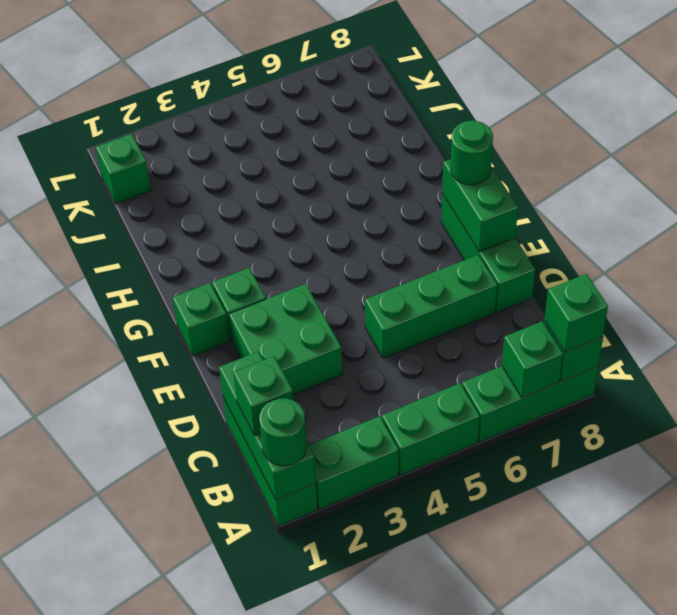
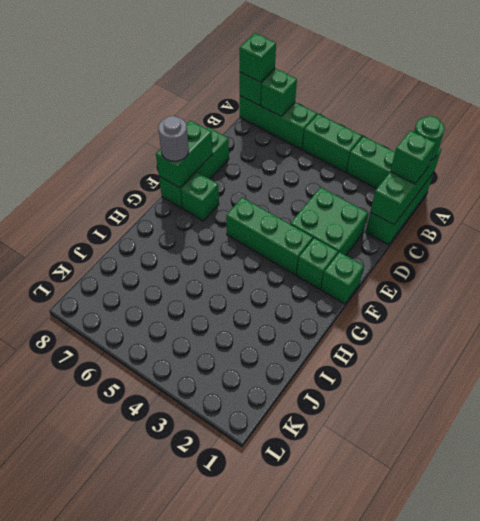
green 1x3 brick [365,255,497,358] -> green 1x3 brick moved to [226,197,313,275]
green 1x1 round brick [451,121,493,185] -> grey 1x1 round brick [158,116,189,161]
green 1x1 brick [96,134,151,204] -> green 1x1 brick moved to [181,172,219,221]

